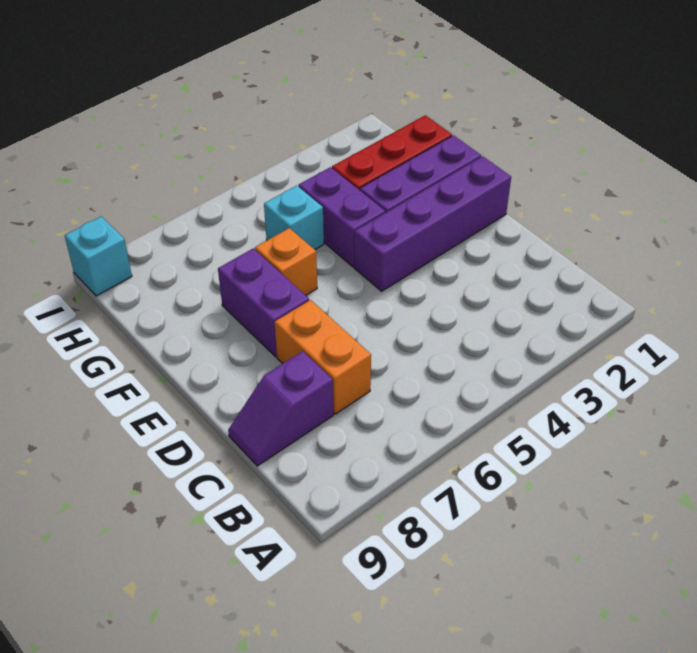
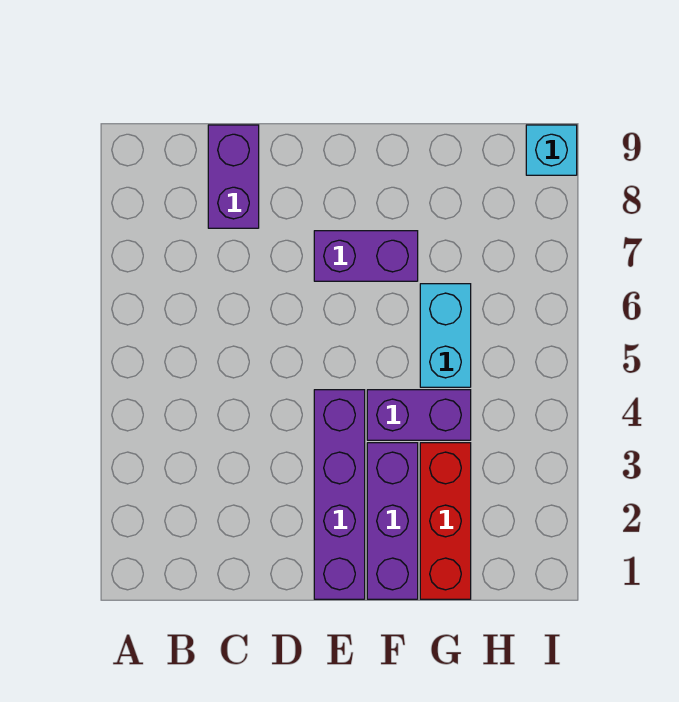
orange 1x2 brick [275,300,371,414] -> none
purple 1x2 slope [228,351,333,466] -> purple 1x2 brick [208,125,259,228]
orange 1x1 brick [255,228,317,295] -> none
cyan 1x1 brick [264,186,324,250] -> cyan 1x2 brick [420,284,471,387]

